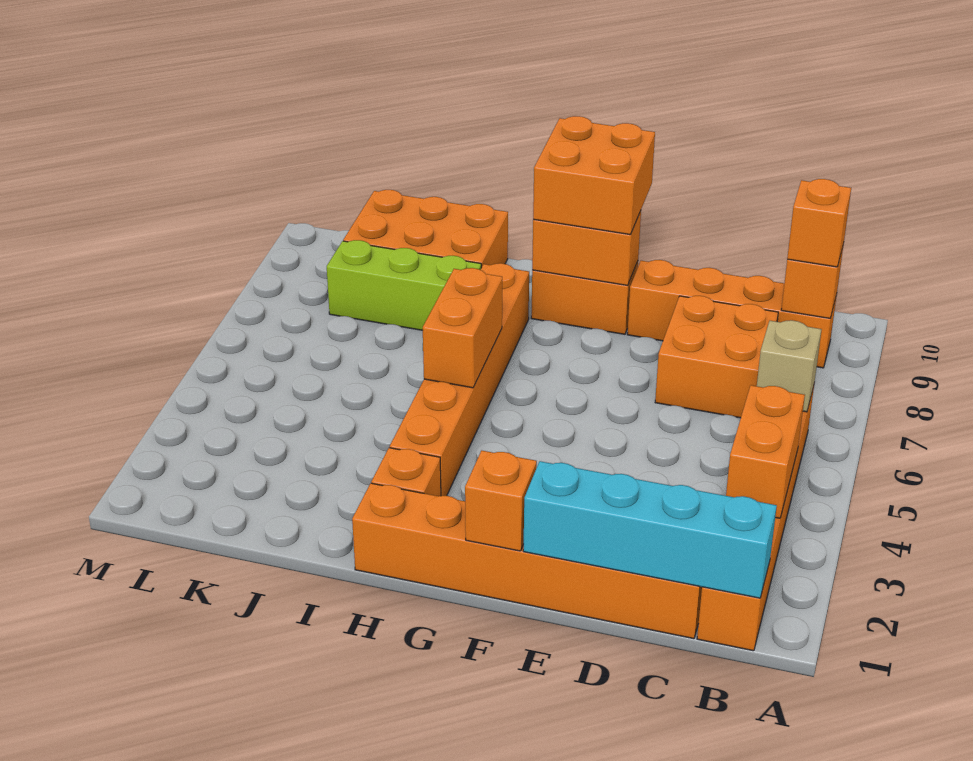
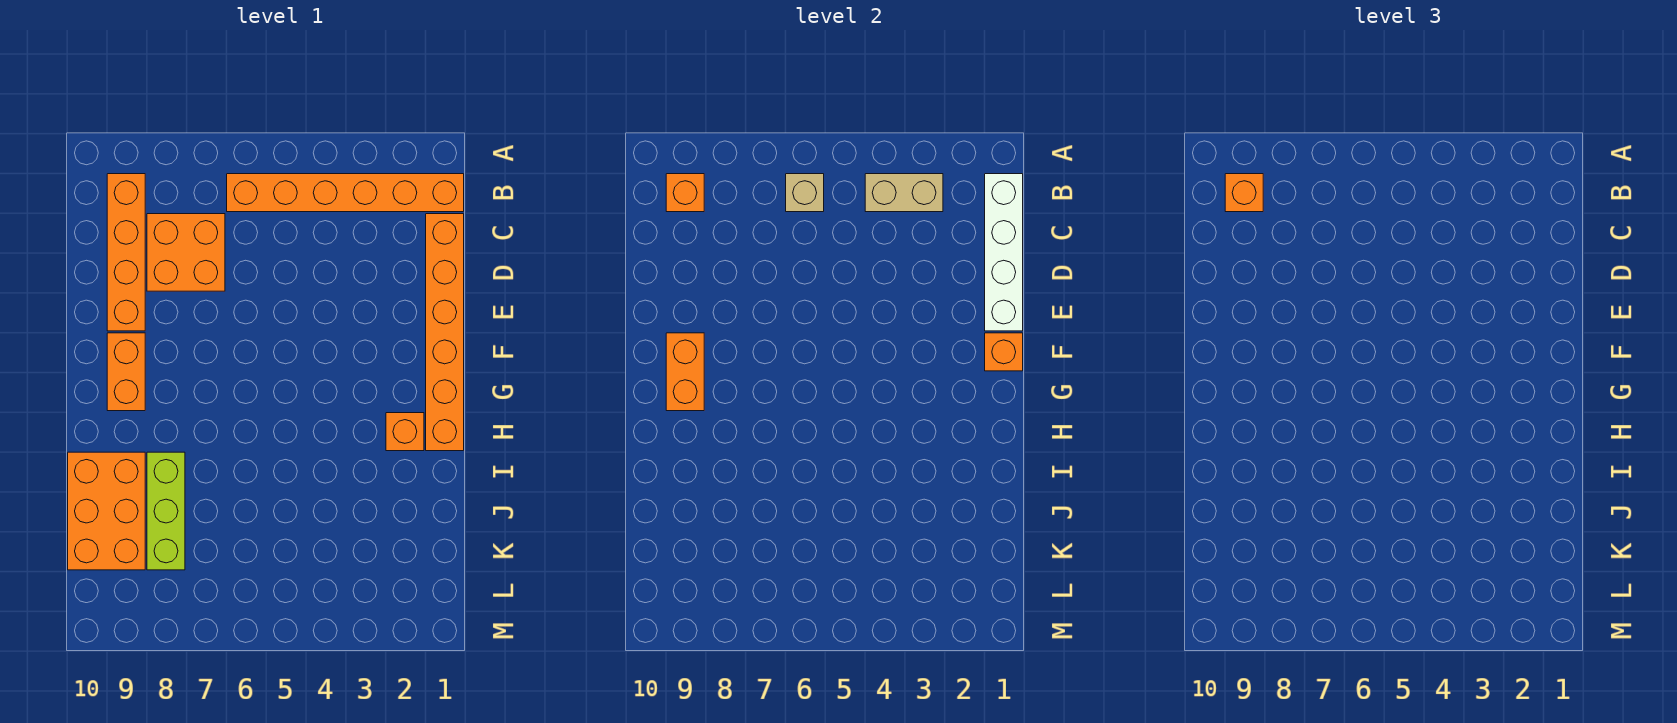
cyan 1x4 brick [523,461,777,598] -> white 1x4 brick [985,174,1023,331]
orange 1x2 brick [726,385,805,518] -> tan 1x2 brick [865,174,943,212]
orange 2x2 brick [533,116,655,235] -> none
orange 1x6 brick [390,263,529,496] -> none
orange 1x2 brick [423,268,502,388] -> none

